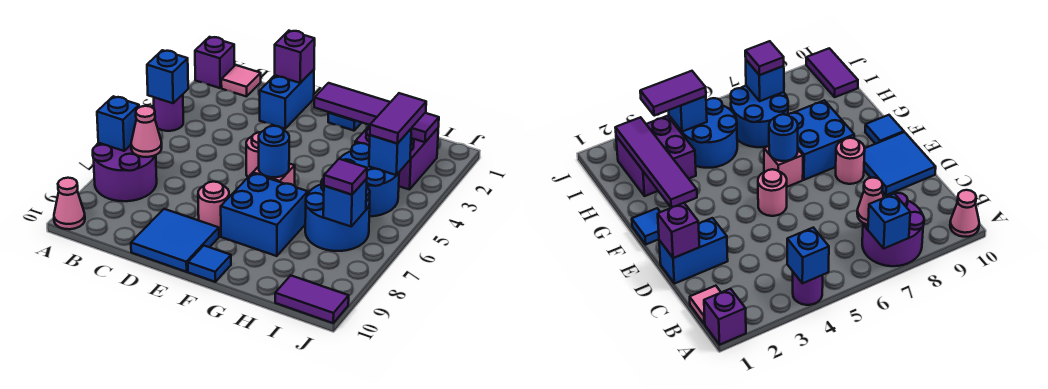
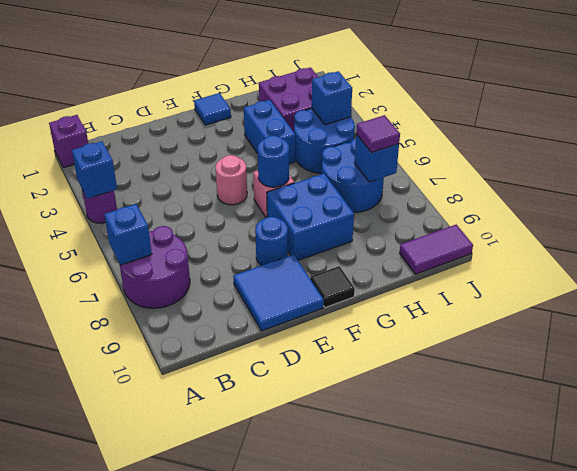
pink 1x1 cone [54,178,85,229] -> none
pink 1x1 tile [221,65,261,97] -> none
pink 1x1 cone [131,106,162,157] -> none
blue 1x2 brick [260,70,314,129] -> blue 1x2 brick moved to [244,100,295,164]
purple 1x1 brick [275,31,315,83] -> none
pink 1x1 round brick [198,182,229,233] -> blue 1x1 round brick [255,217,288,265]
purple 1x4 tile [314,83,439,142] -> none
blue 1x1 tile [188,246,231,282] -> black 1x1 tile [310,266,355,307]
purple 1x2 tile [370,93,426,144] -> none

